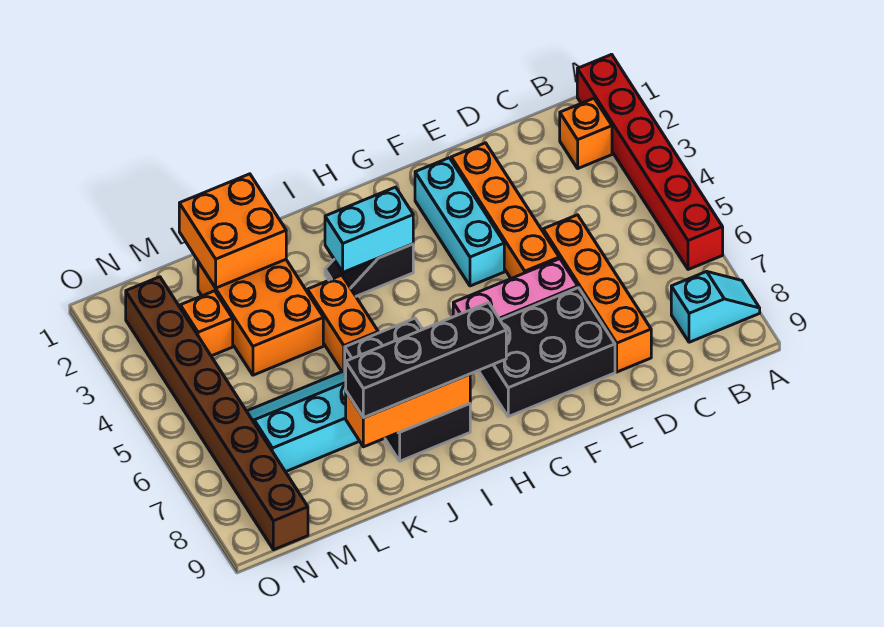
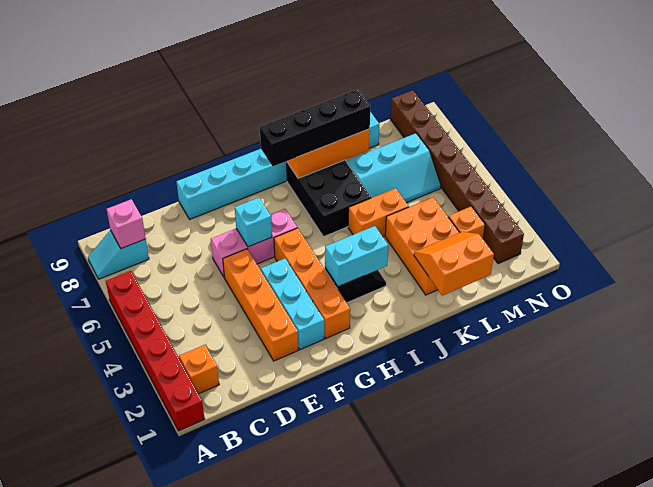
none -> pink 1x1 brick [107,199,146,249]
orange 1x4 brick [543,215,651,372] -> orange 1x4 brick moved to [274,228,350,338]
black 2x3 brick [479,288,615,417] -> none
none -> cyan 1x8 brick [177,112,379,219]
none -> cyan 1x1 brick [235,198,272,247]
orange 1x2 brick [308,275,378,372] -> orange 1x2 brick turned to [348,188,409,236]
orange 2x2 brick [179,174,286,288] -> orange 2x2 slope [414,232,494,296]

